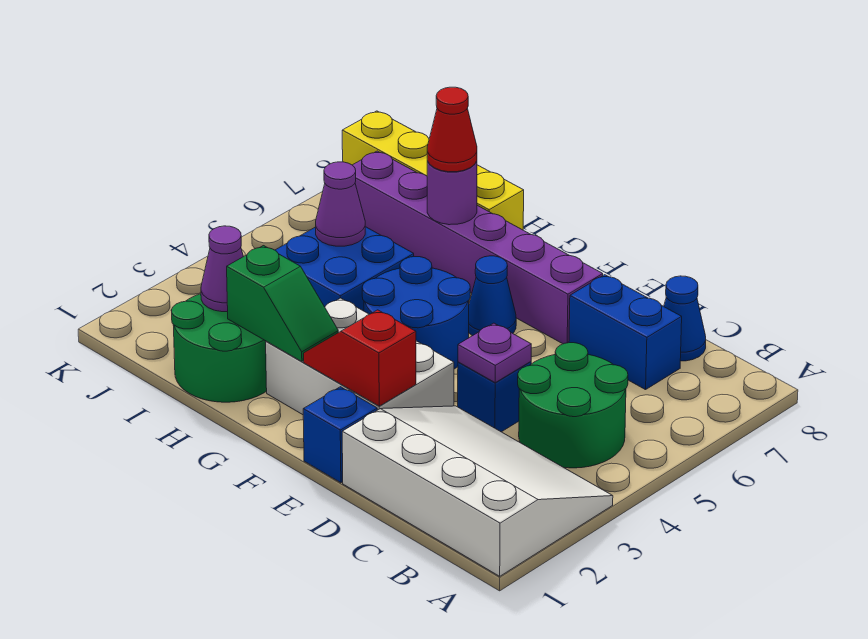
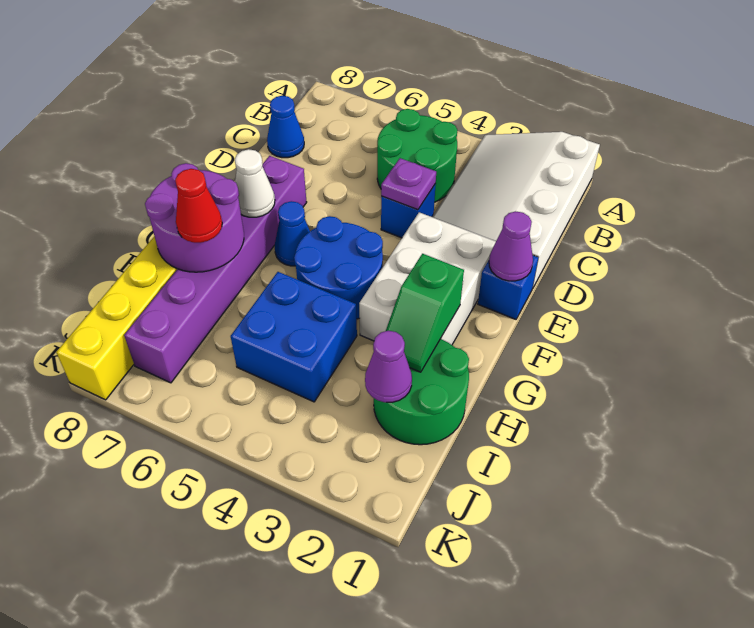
blue 1x2 brick [569,275,682,390] -> none
red 1x2 slope [304,310,416,406] -> none
none -> white 1x1 cone [235,149,275,217]
green 1x2 slope [227,246,339,362] -> green 1x2 slope turned to [386,254,464,372]
purple 1x1 round brick [427,161,477,225] -> purple 2x2 round brick [145,163,244,272]
purple 1x1 cone [316,162,365,246] -> purple 1x1 cone moved to [489,211,533,281]

